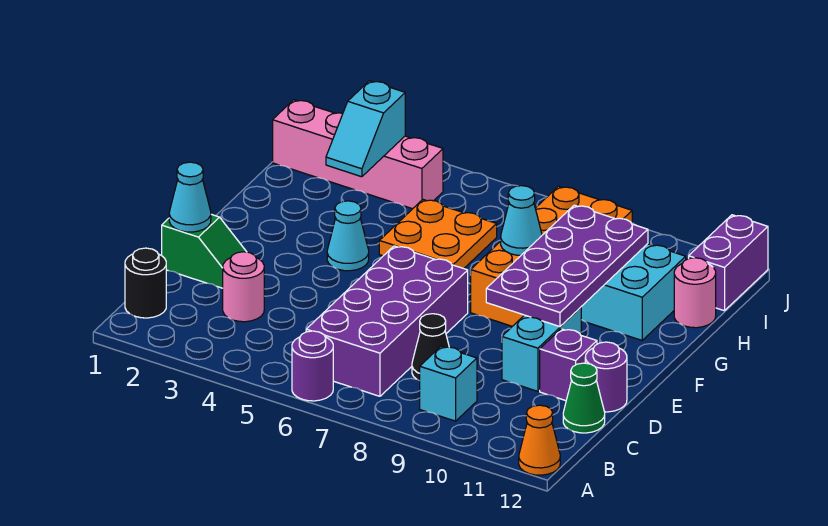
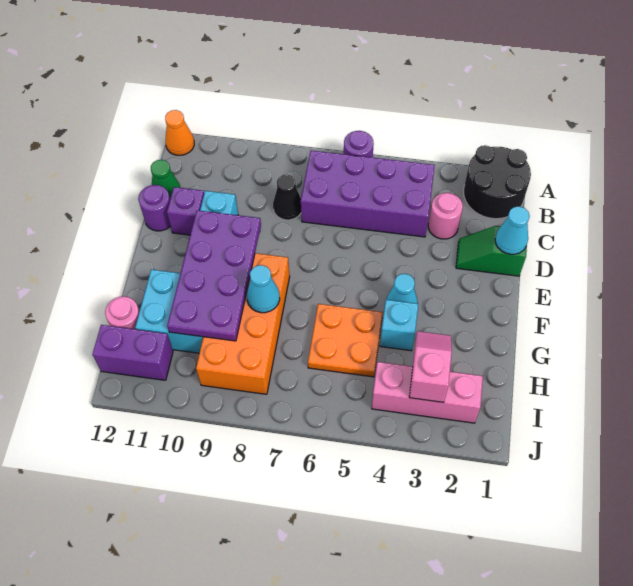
black 1x1 round brick [125,248,166,318] -> black 2x2 round brick [464,145,531,219]
purple 2x4 brick [306,246,468,396] -> purple 2x4 brick turned to [301,150,435,237]
cyan 1x1 brick [420,346,477,421] -> cyan 1x1 brick moved to [380,300,418,351]
cyan 1x2 slope [326,81,405,177] -> pink 1x2 slope [409,331,452,402]
pink 1x4 brick [273,100,443,209] -> pink 1x3 brick [372,362,483,423]
purple 1x2 brick [689,215,768,311] -> purple 1x2 brick turned to [92,325,173,380]

